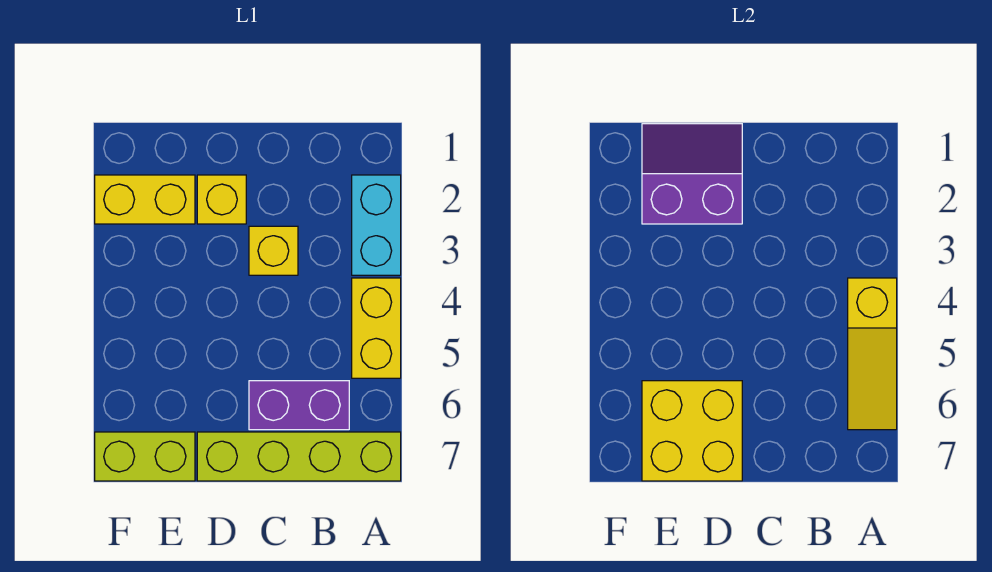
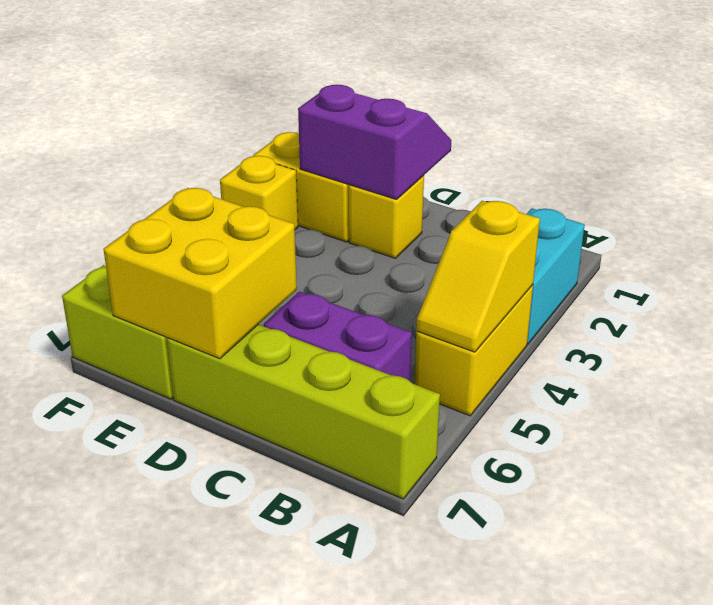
yellow 1x3 slope [848,278,897,430] -> yellow 1x2 slope [416,201,540,352]
yellow 1x1 brick [249,226,298,275] -> yellow 1x1 brick moved to [220,156,298,230]

